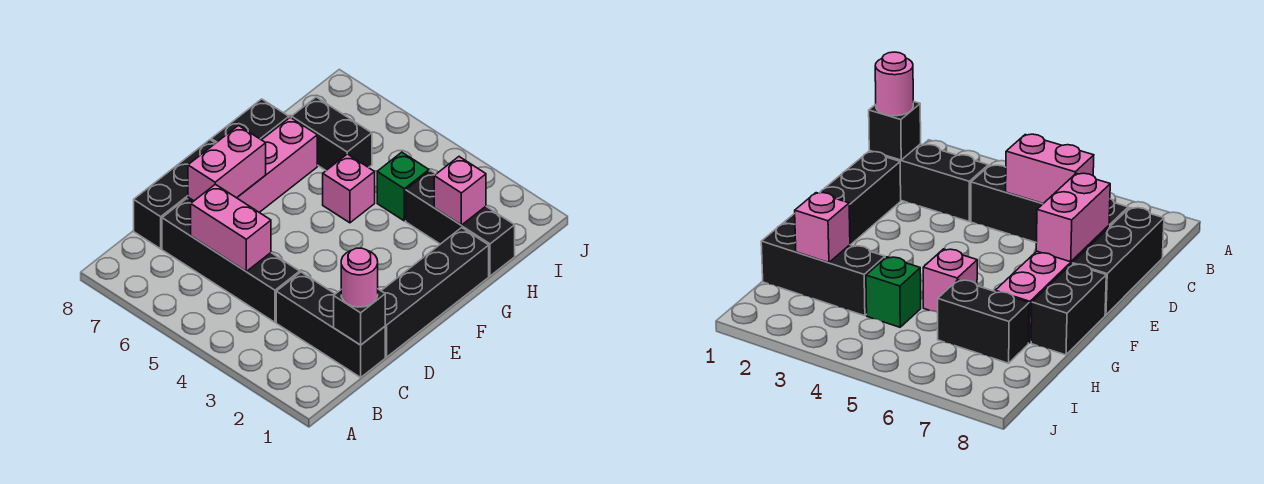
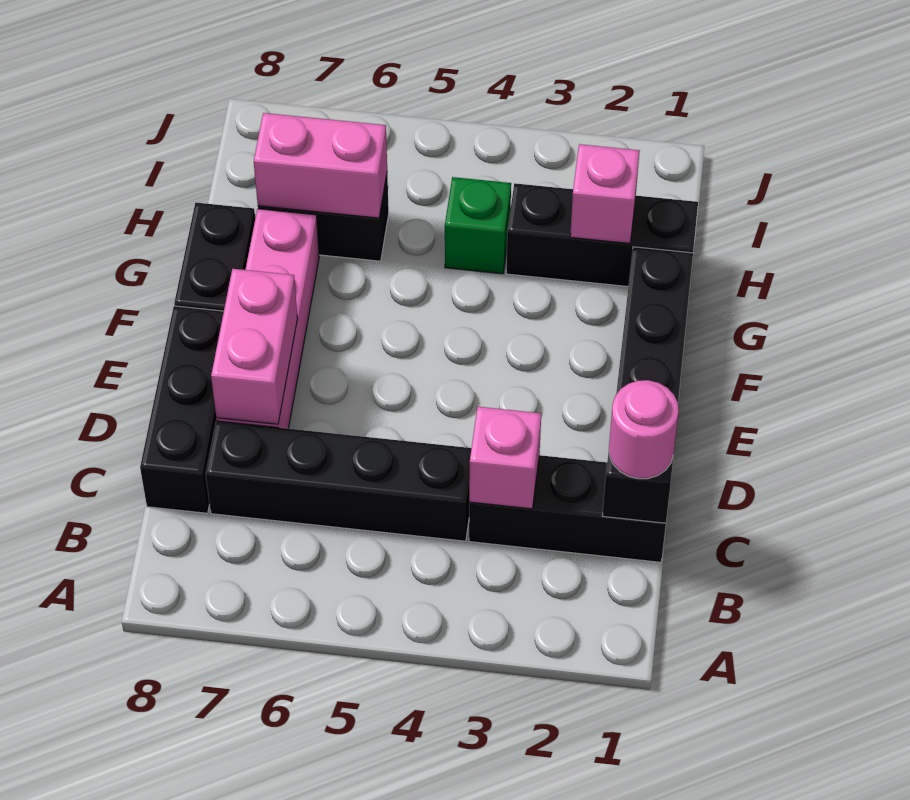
pink 1x2 brick [191,184,271,271] -> pink 1x2 brick moved to [254,113,387,218]
pink 1x1 brick [323,154,375,223] -> pink 1x1 brick moved to [469,407,541,509]

